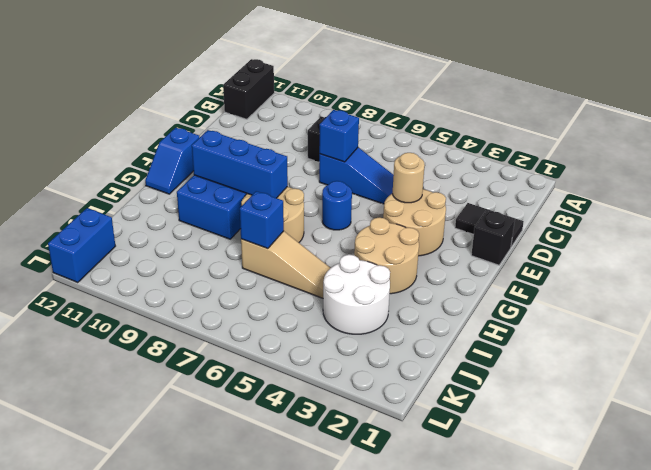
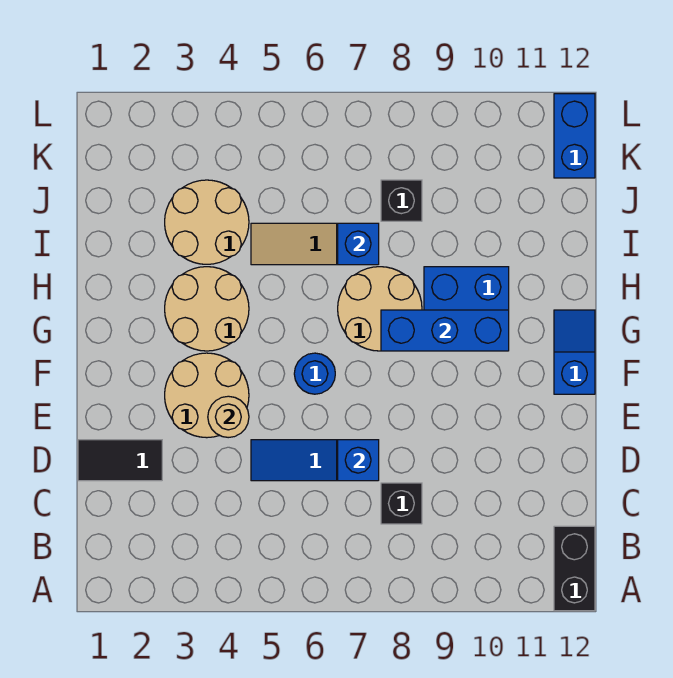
black 1x1 brick [471,210,515,265] -> black 1x1 brick moved to [381,180,422,221]
white 2x2 round brick [323,255,390,334] -> tan 2x2 round brick [165,180,249,264]

